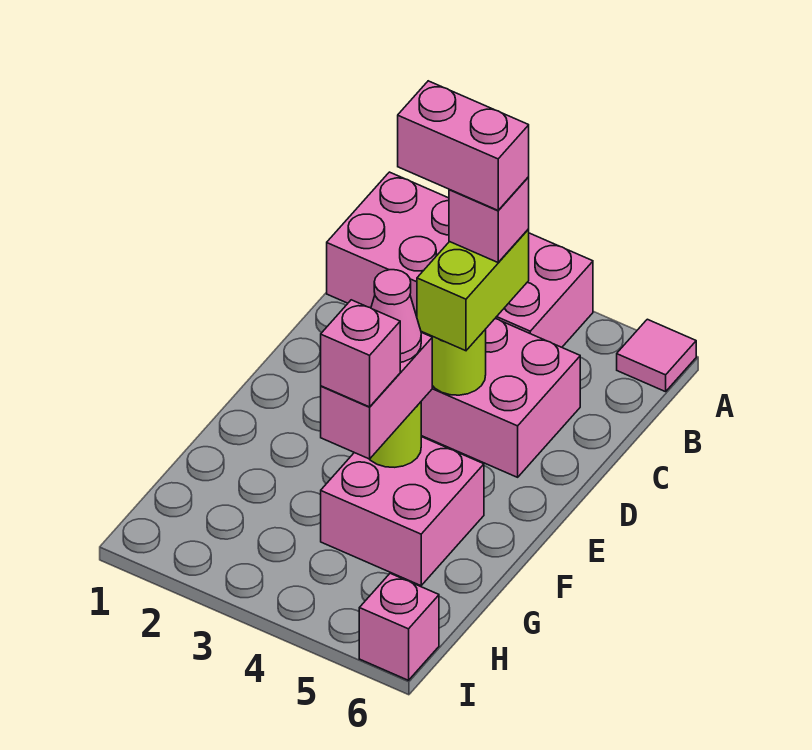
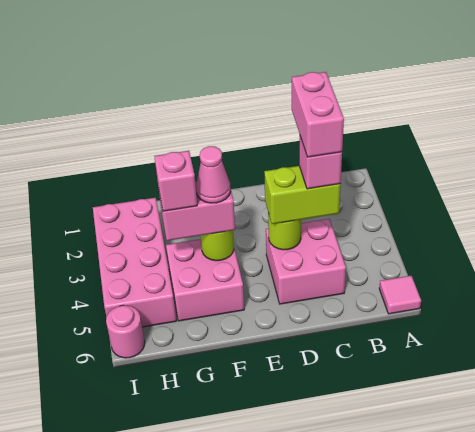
pink 2x4 brick [327,172,593,347] -> pink 2x4 brick moved to [93,197,177,327]
pink 1x1 brick [359,573,439,680] -> pink 1x1 round brick [106,305,145,358]

